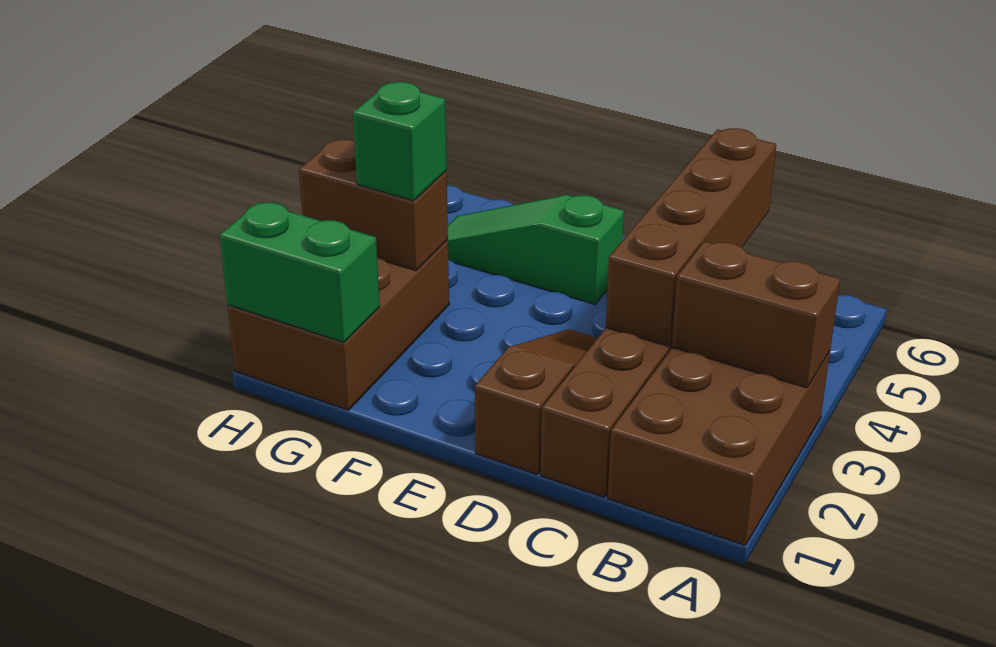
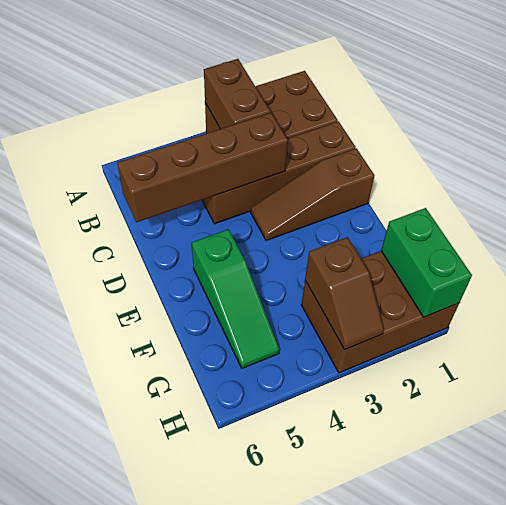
brown 1x2 brick [299,139,448,270] -> brown 1x2 slope [305,237,384,349]
green 1x1 brick [353,82,447,201] -> none

